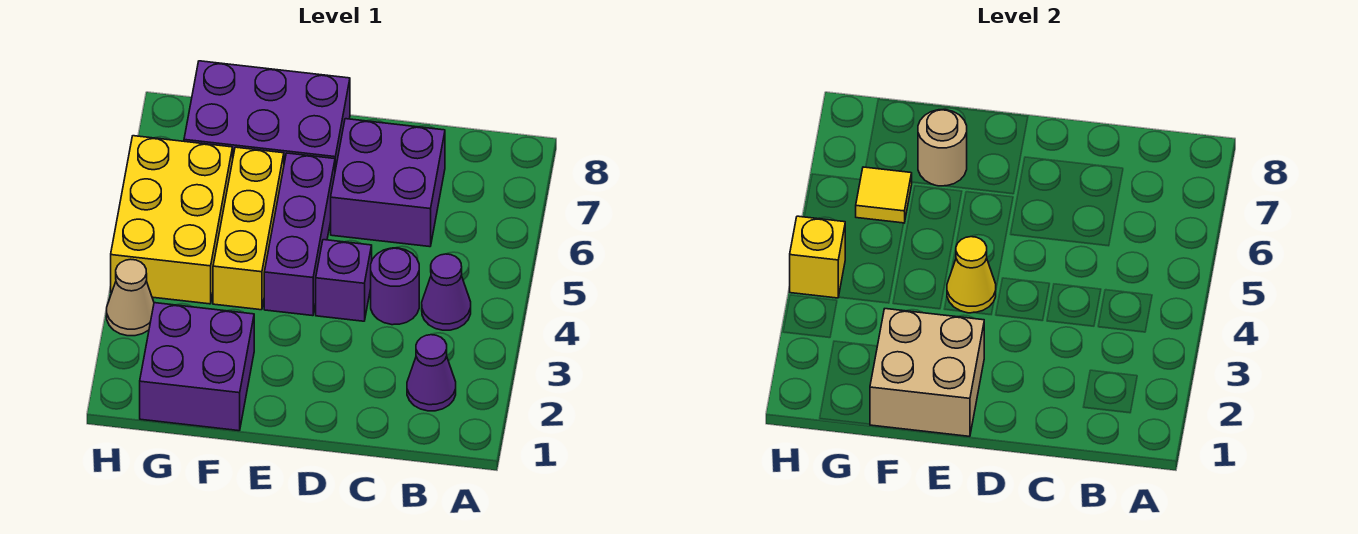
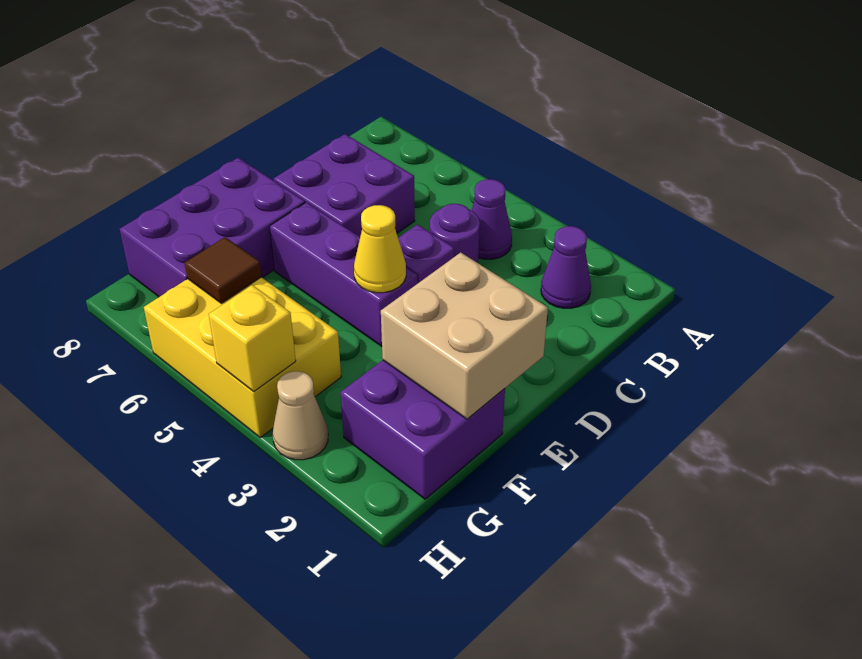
yellow 1x3 brick [213,147,284,310] -> none
tan 1x1 round brick [918,110,967,186] -> none
yellow 1x1 tile [856,167,912,223] -> brown 1x1 tile [185,237,262,303]

